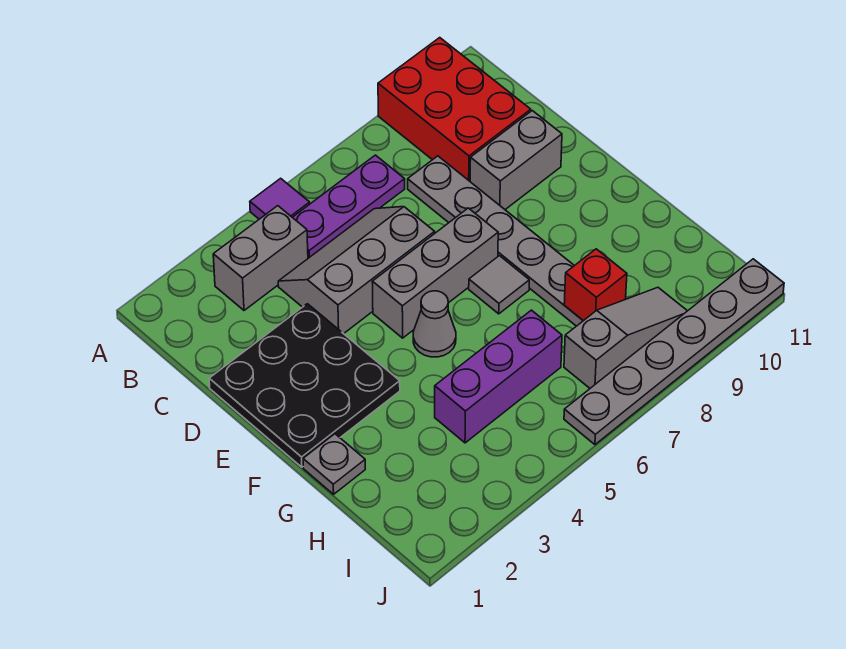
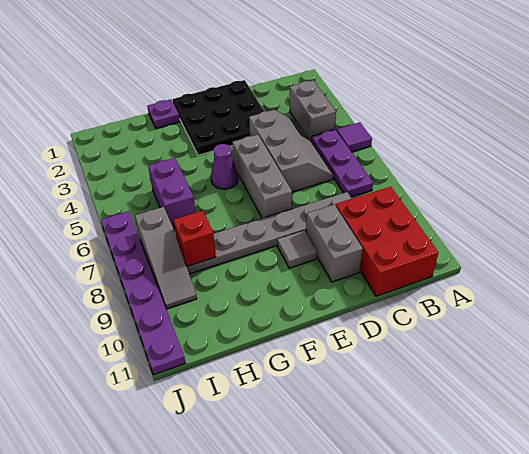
red 2x3 brick [378,38,531,181] -> red 2x3 brick turned to [336,187,438,296]
grey 1x1 cone [413,291,456,357] -> purple 1x1 cone [211,144,238,189]
grey 1x1 tile [469,256,529,314] -> grey 1x1 tile moved to [277,230,317,268]
grey 1x1 plate [303,434,365,494] -> purple 1x1 plate [147,99,180,129]
purple 1x3 brick [435,310,562,443] -> purple 1x2 brick [148,158,196,228]
grey 1x6 plate [564,259,784,445] -> purple 1x6 plate [101,211,185,375]

